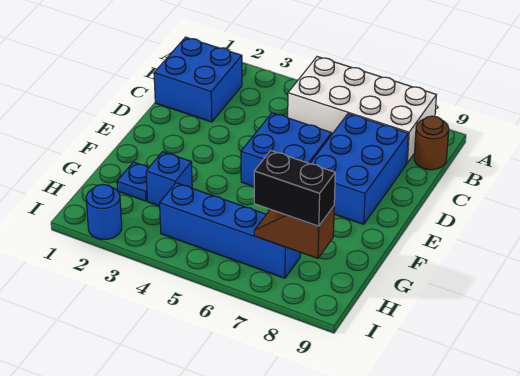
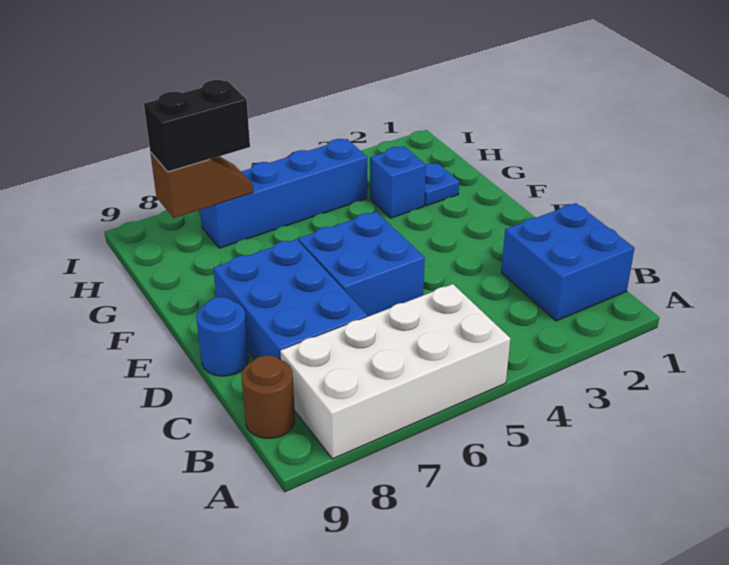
blue 1x1 round brick [86,184,122,239] -> blue 1x1 round brick moved to [197,297,249,376]

